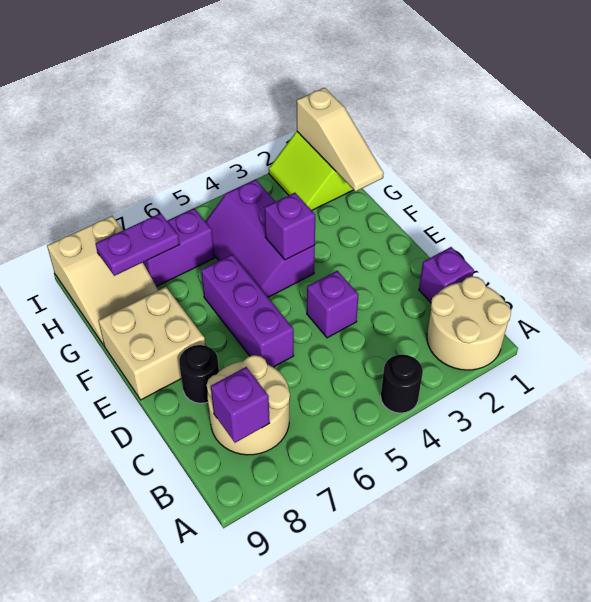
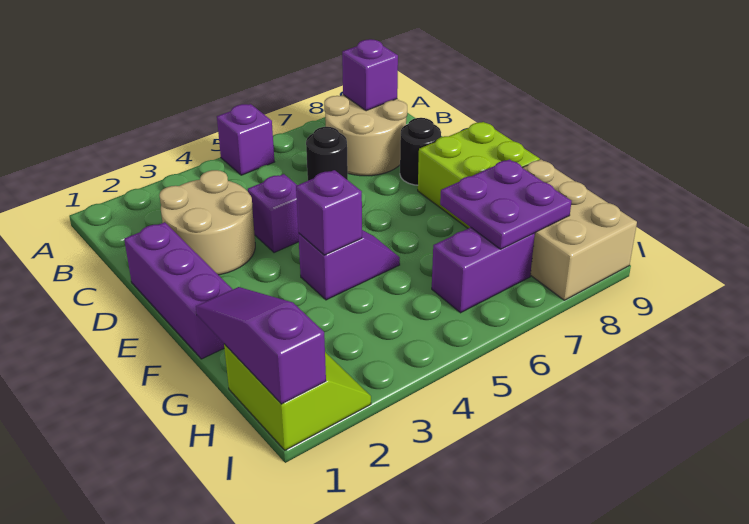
tan 2x2 round brick [427,276,511,370] -> tan 2x2 round brick moved to [159,170,255,275]
black 1x1 round brick [381,354,423,413] -> black 1x1 round brick moved to [306,127,348,181]
purple 1x1 brick [419,247,474,302] -> purple 1x1 brick moved to [217,104,274,175]
purple 1x3 brick [201,255,294,367] -> purple 1x3 brick moved to [124,222,233,359]
tan 2x2 brick [98,287,205,400] -> lime 2x2 brick [418,122,540,228]
purple 2x3 slope [205,179,315,297] -> purple 1x2 slope [298,230,400,300]
tan 1x3 slope [297,88,384,191] -> purple 1x3 slope [196,287,326,404]
tan 2x3 slope [47,216,158,345] -> tan 2x3 brick [523,160,637,300]
purple 1x2 plate [96,213,180,276] -> purple 2x2 plate [440,159,572,249]

